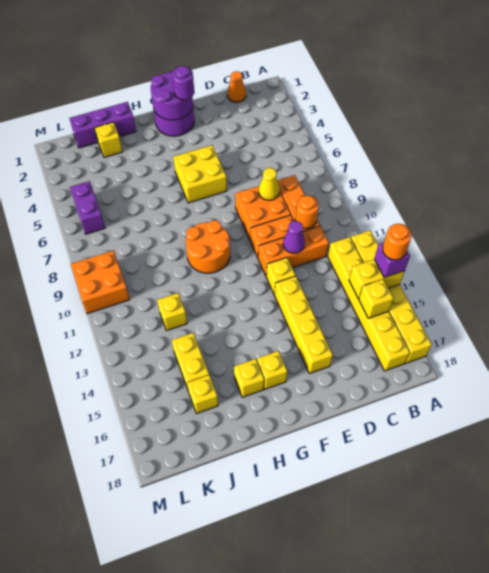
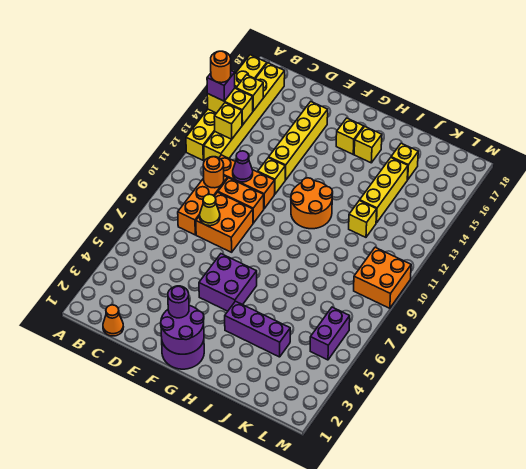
yellow 2x2 brick [173,145,227,203] -> purple 2x2 brick [199,254,257,311]
orange 2x2 round brick [186,220,230,273] -> orange 2x2 round brick moved to [291,178,333,229]
purple 1x3 brick [69,102,136,148] -> purple 1x3 brick moved to [225,301,290,357]
yellow 1x1 brick [95,122,122,157] -> yellow 1x1 brick moved to [214,103,242,139]
yellow 1x2 brick [172,333,209,392] -> yellow 1x3 brick [360,158,408,223]

